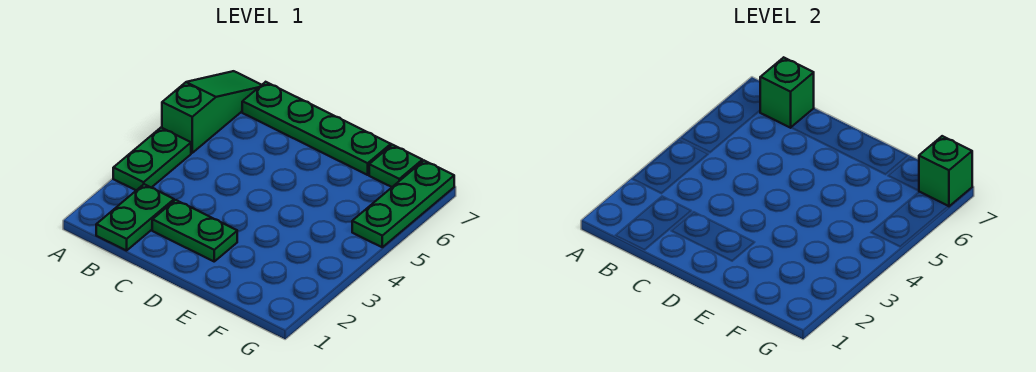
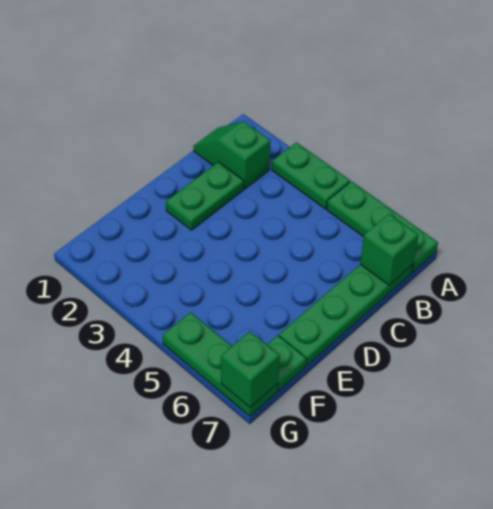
green 1x3 slope [162,71,261,153] -> green 1x3 plate [327,181,438,272]
green 1x2 plate [96,184,174,251] -> green 1x2 slope [194,122,271,189]

